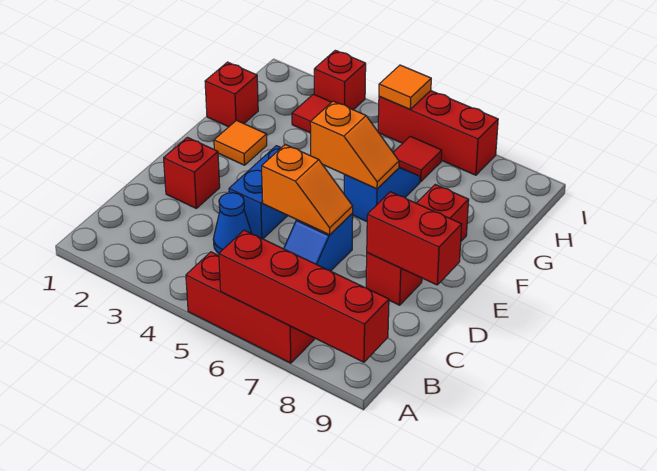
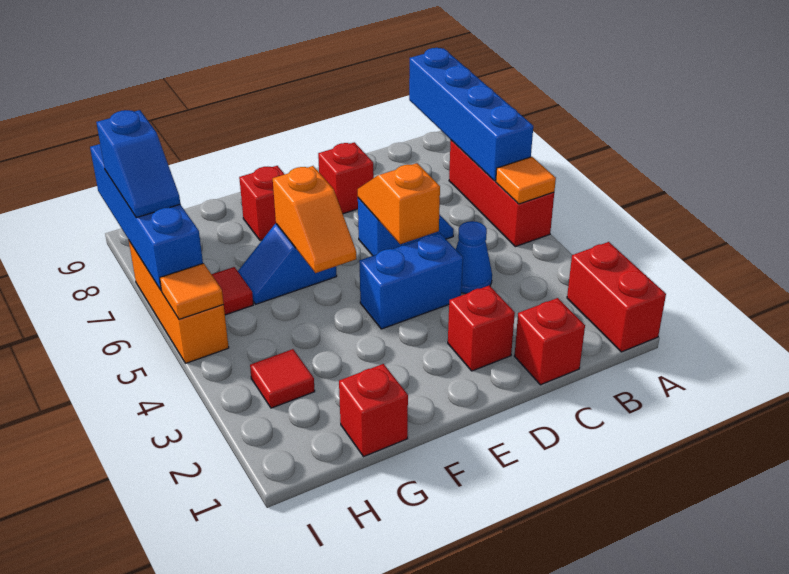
red 1x4 brick [219,230,389,362] -> blue 1x4 brick [409,48,533,181]
red 1x2 brick [367,192,462,285] -> red 1x2 brick moved to [567,242,666,352]
orange 1x1 tile [214,121,267,165] -> orange 1x1 tile moved to [496,157,556,204]
orange 1x2 slope [310,101,399,189] -> orange 1x2 slope turned to [273,166,356,273]
red 1x1 brick [314,50,366,110] -> red 1x1 brick moved to [515,298,585,385]
red 1x3 brick [378,91,498,175] -> orange 1x3 brick [129,241,229,363]
none -> blue 1x4 brick [90,144,203,291]
none -> blue 1x2 slope [96,110,180,218]

